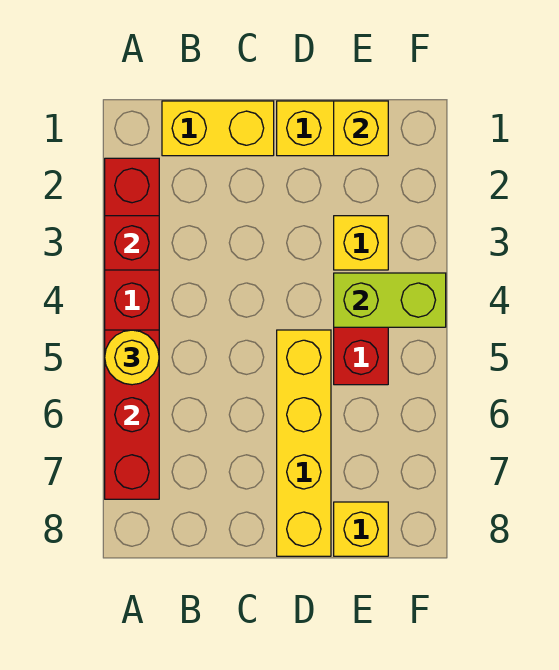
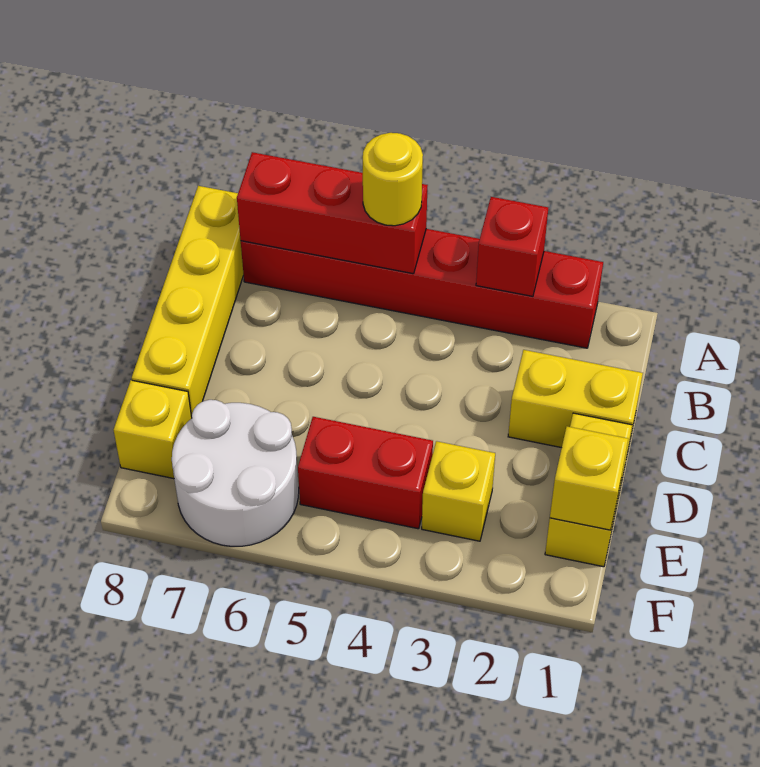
yellow 1x2 brick [162,101,274,156] -> yellow 1x2 brick turned to [508,350,643,453]
yellow 1x4 brick [277,330,331,556] -> yellow 1x4 brick turned to [132,186,244,418]
lime 1x2 brick [334,273,446,327] -> none
none -> white 2x2 round brick [172,400,299,546]

